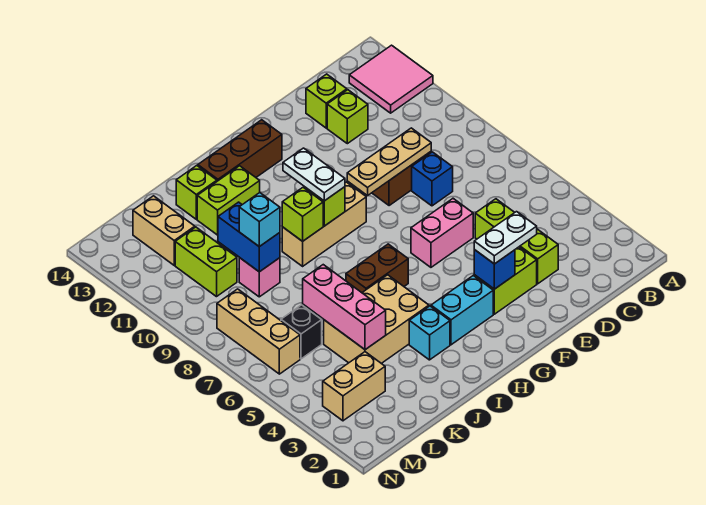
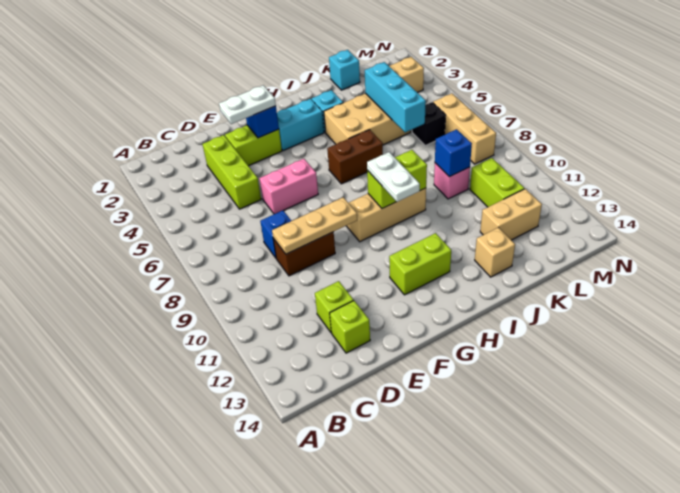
pink 2x2 tile [349,45,433,113] -> none
brown 1x3 brick [198,120,282,181] -> none
lime 1x2 brick [197,166,260,235] -> lime 1x2 brick moved to [389,233,451,295]
lime 1x1 brick [176,166,217,219] -> tan 1x1 brick [475,227,515,277]
pink 1x3 brick [303,265,386,350] -> cyan 1x3 brick [365,62,426,132]
blue 1x2 brick [218,202,280,272] -> blue 1x1 brick [435,129,472,177]
cyan 1x1 brick [239,193,280,247] -> cyan 1x1 brick moved to [329,50,360,90]
tan 1x2 brick [133,196,195,265] -> tan 1x2 brick turned to [480,189,542,240]

